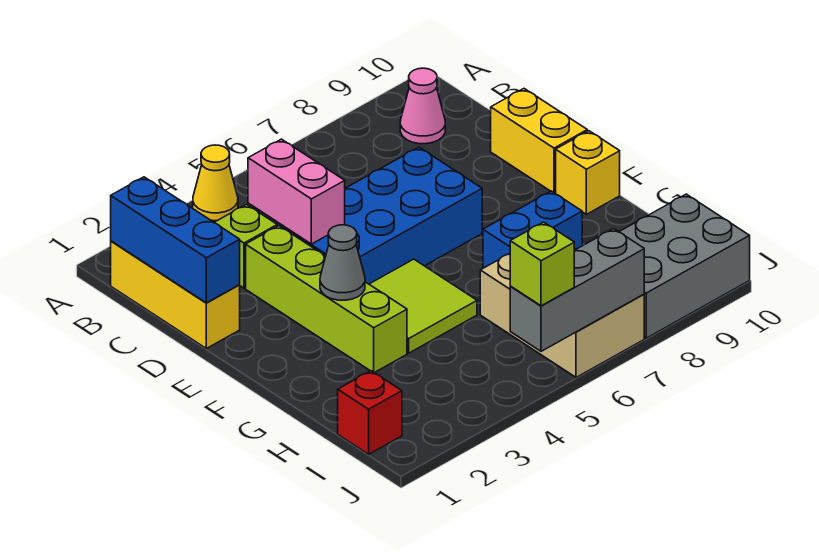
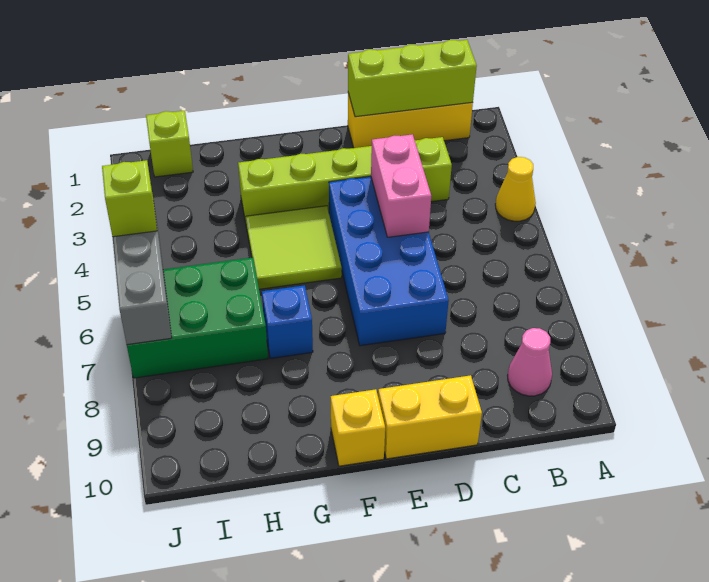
blue 1x3 brick [111,177,240,303] -> lime 1x3 brick [348,40,477,117]
pink 1x2 brick [248,139,345,244] -> pink 1x2 brick turned to [371,134,431,237]
grey 1x1 cone [320,225,365,300] -> none
blue 1x2 brick [483,191,582,268] -> blue 1x1 brick [262,285,313,358]
tan 2x3 brick [480,249,644,377] -> green 2x3 brick [127,257,268,378]
red 1x1 brick [338,371,402,454] -> lime 1x1 brick [146,111,193,177]
grey 2x3 brick [619,194,750,338] -> none

